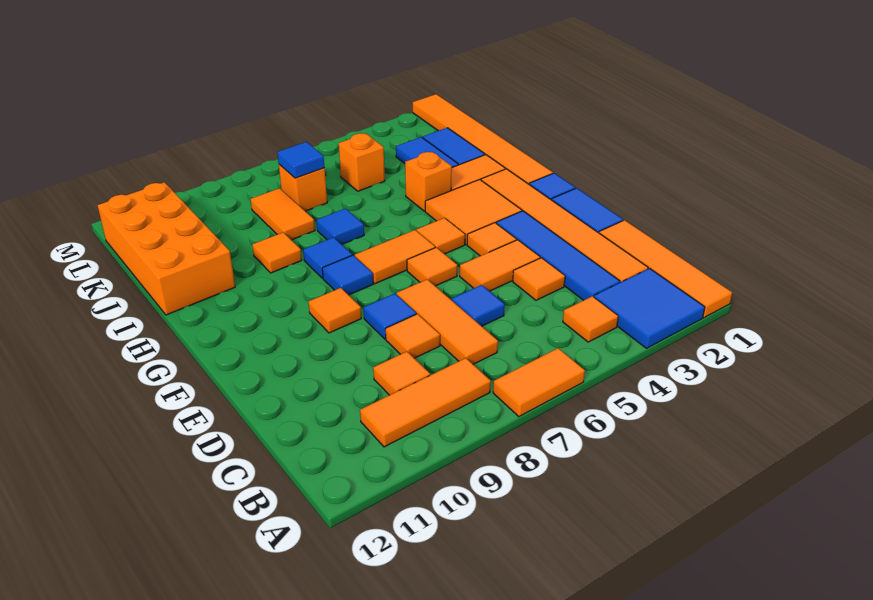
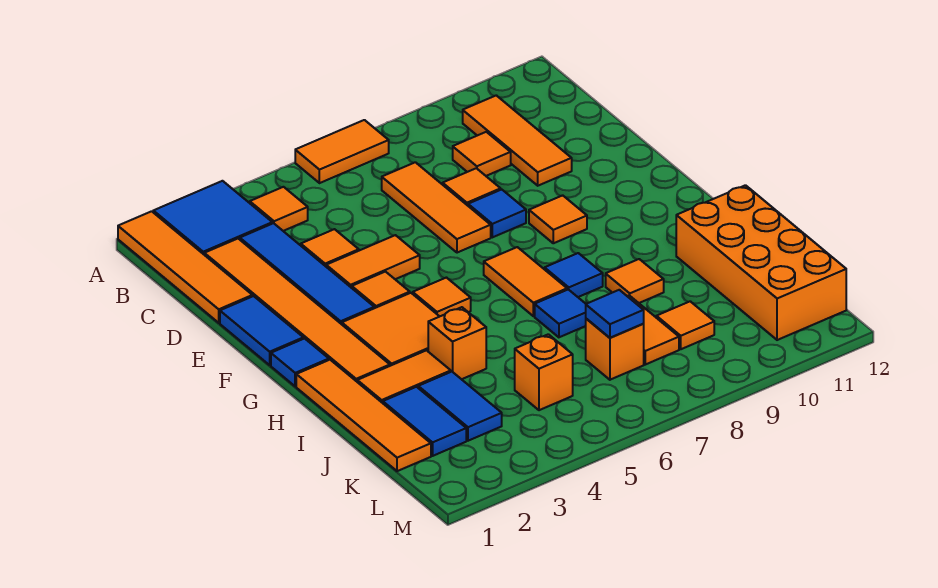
orange 1x3 tile [360,358,491,447] -> orange 1x3 tile turned to [463,95,572,186]
blue 1x1 tile [452,285,505,326] -> none
orange 1x1 tile [407,247,457,286] -> orange 1x1 tile moved to [656,301,714,349]
orange 1x2 tile [355,230,435,284] -> orange 1x2 tile turned to [484,247,567,316]
blue 1x1 tile [322,255,373,295] -> none
orange 1x6 tile [413,94,553,184] -> orange 1x4 tile [296,360,431,471]

